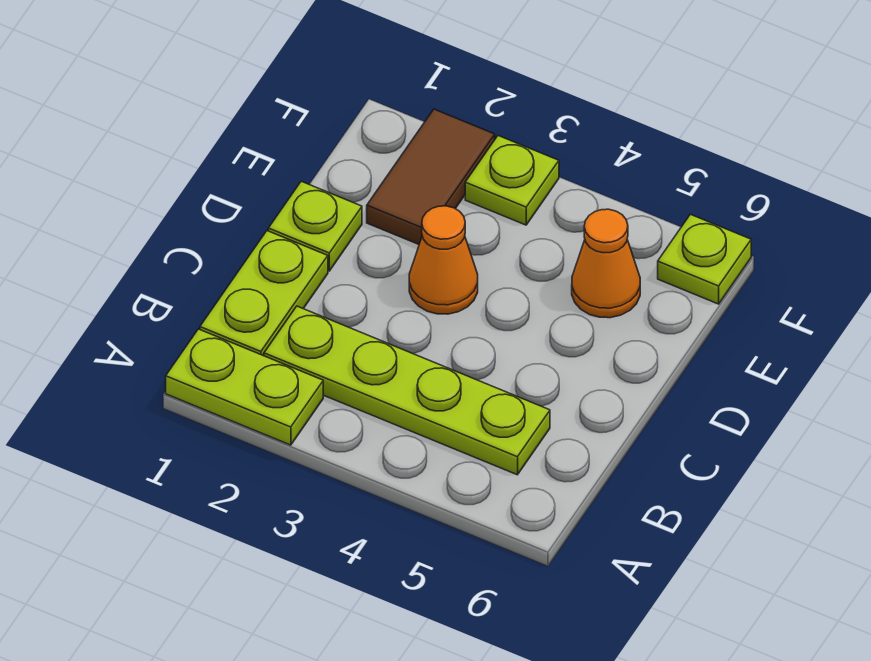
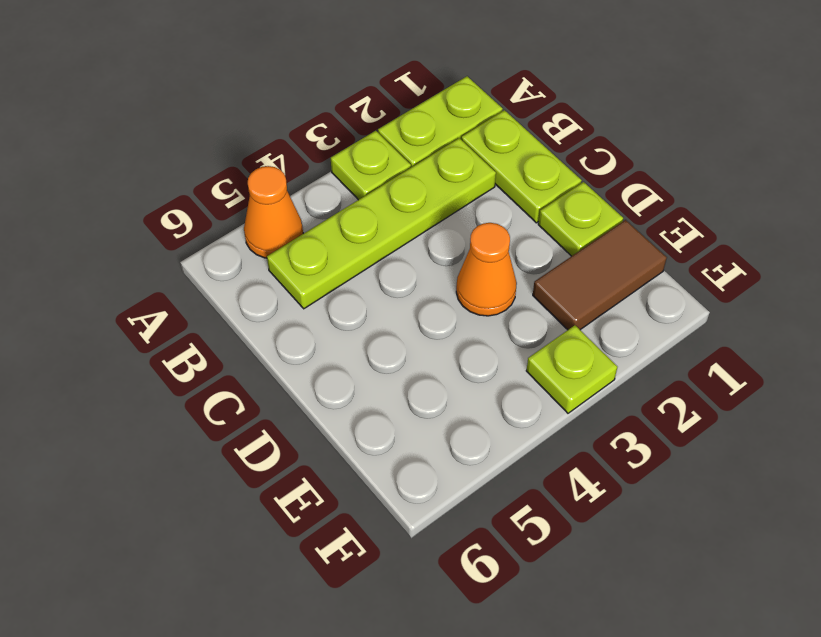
brown 1x2 tile [367,109,495,244] -> brown 1x2 tile turned to [533,220,667,330]
orange 1x1 cone [572,209,640,318] -> orange 1x1 cone moved to [244,166,303,258]
lime 1x1 plate [658,214,751,304] -> lime 1x1 plate moved to [331,131,411,200]

